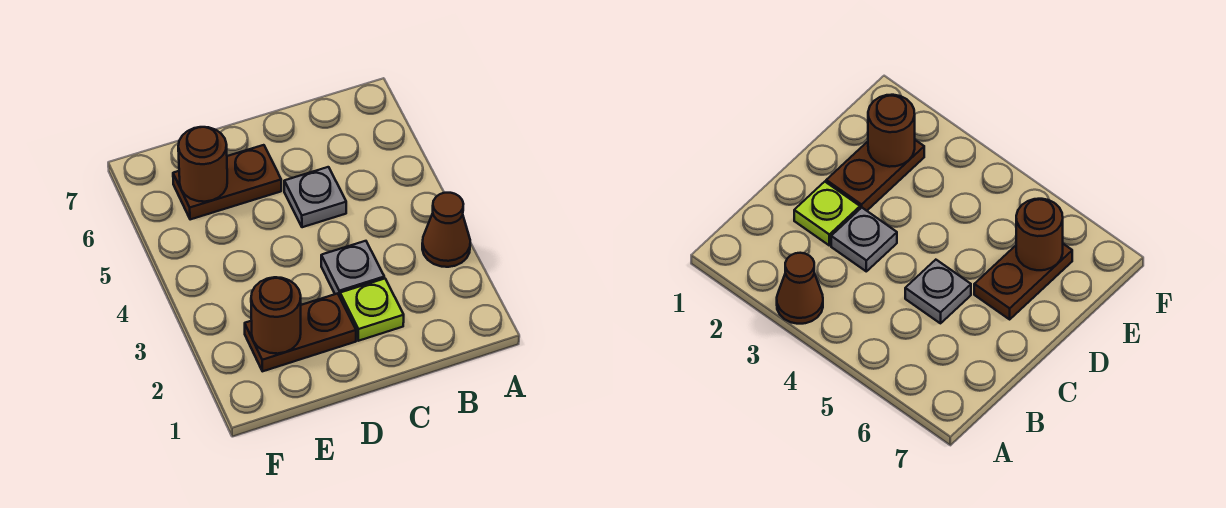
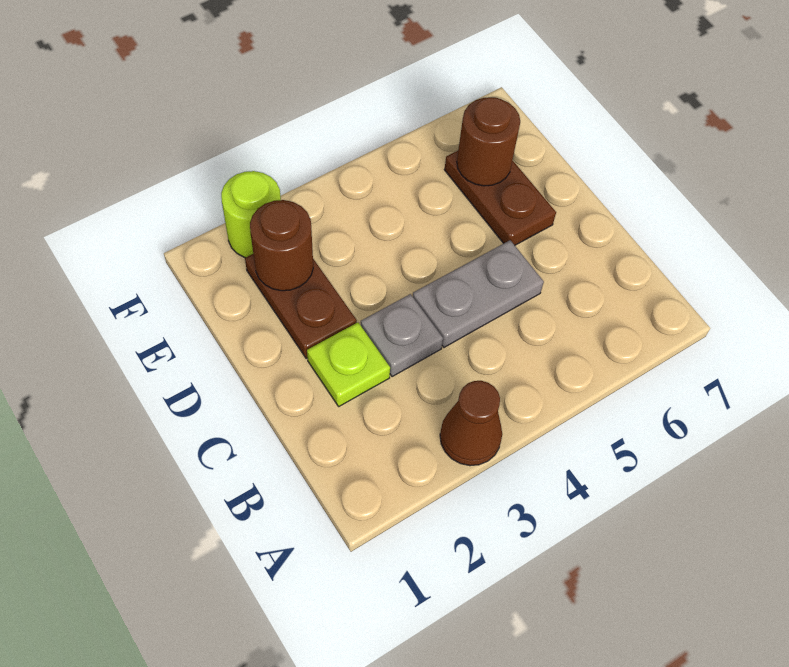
grey 1x1 plate [284,167,346,227] -> grey 1x2 plate [413,240,544,347]
none -> lime 1x1 round brick [221,171,281,258]

